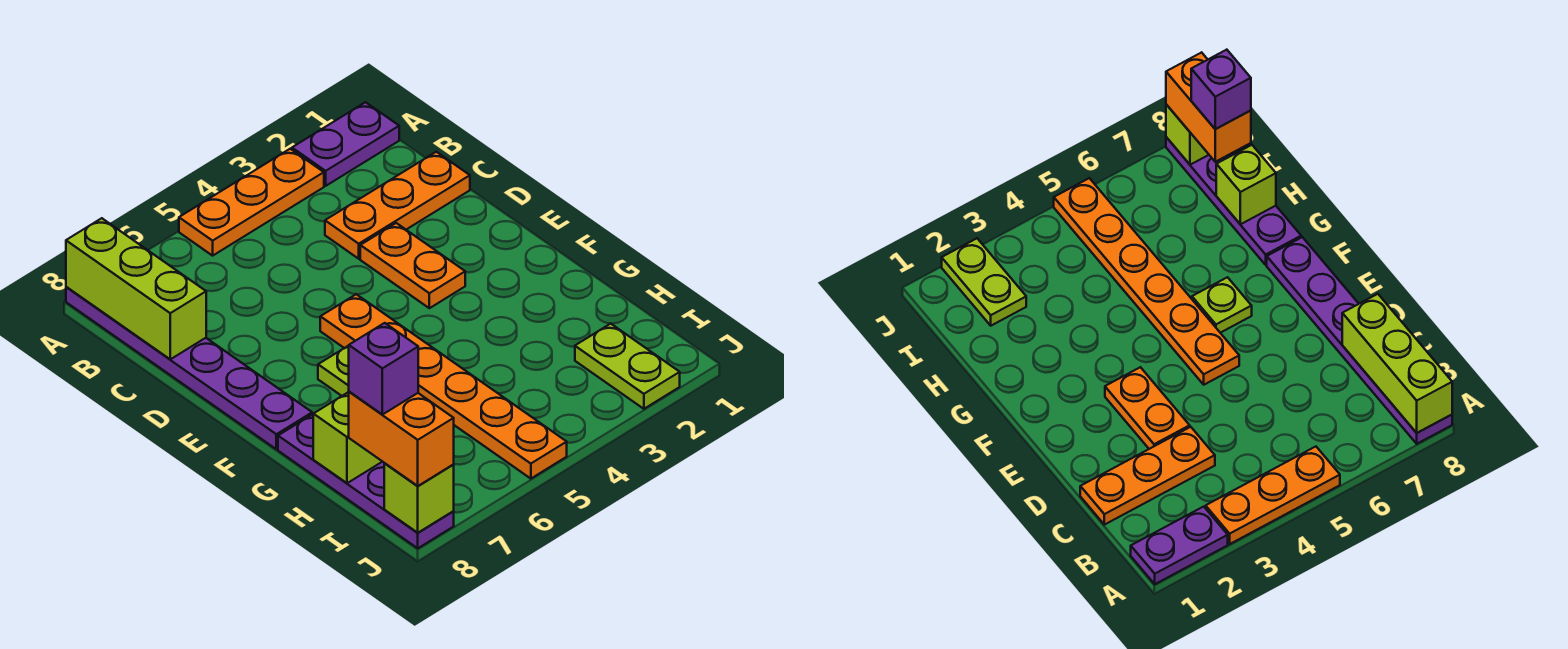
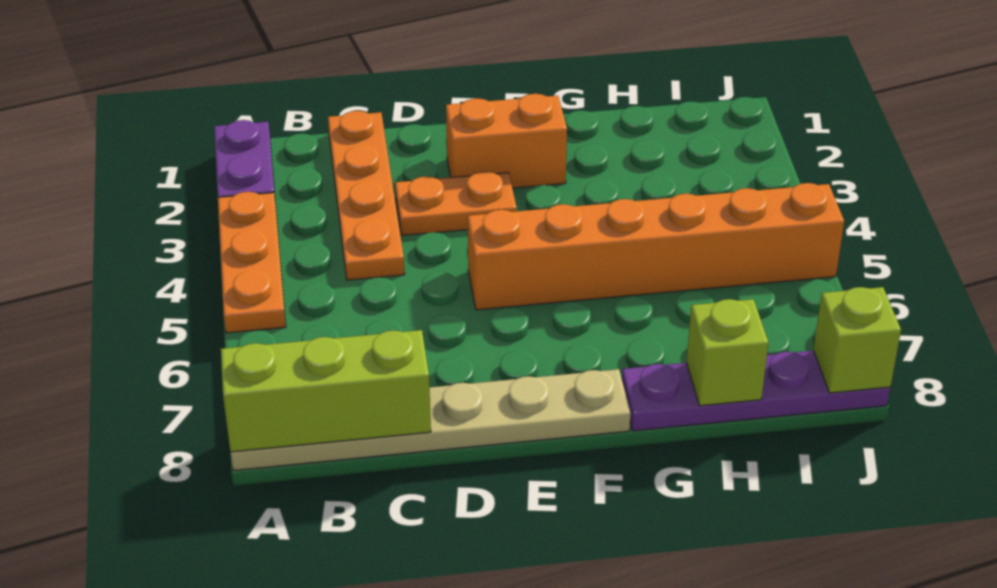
purple 1x6 plate [66,287,312,449] -> tan 1x6 plate [231,369,631,471]
orange 1x3 plate [325,152,470,259] -> orange 1x4 plate [328,111,405,280]
orange 1x6 plate [320,294,567,479] -> orange 1x6 brick [468,183,844,310]
lime 1x1 plate [318,346,349,396] -> none
lime 1x2 plate [575,324,680,409] -> none
orange 1x2 brick [349,392,454,486] -> orange 1x2 brick moved to [446,94,567,188]
purple 1x1 brick [349,323,418,415] -> none

